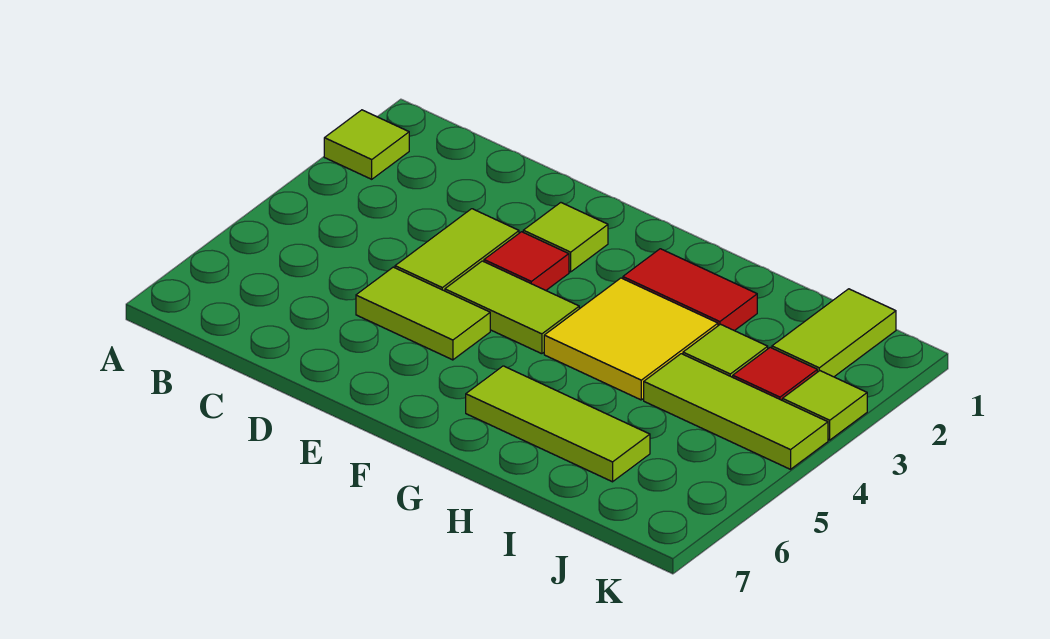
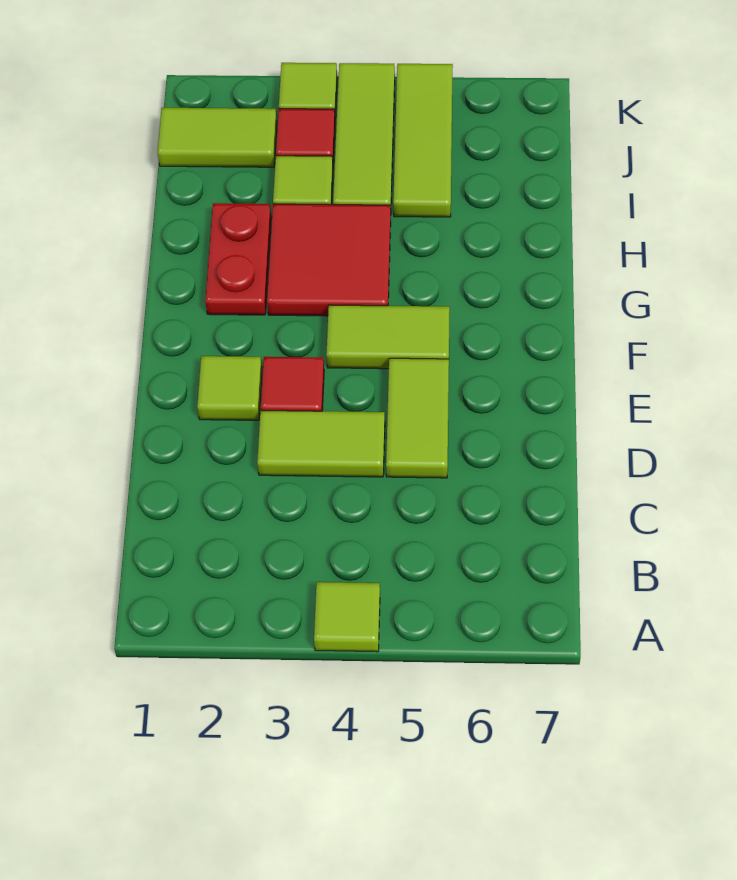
lime 1x1 tile [324,110,409,179] -> lime 1x1 tile moved to [314,582,380,652]
lime 1x2 tile [445,261,579,354] -> lime 1x2 tile turned to [326,305,450,369]
red 1x2 tile [623,249,757,331] -> red 1x2 plate [205,203,271,315]
yellow 2x2 tile [544,278,718,400] -> red 2x2 tile [267,204,391,316]
lime 1x3 tile [466,366,650,482] -> lime 1x3 tile moved to [393,64,453,217]

